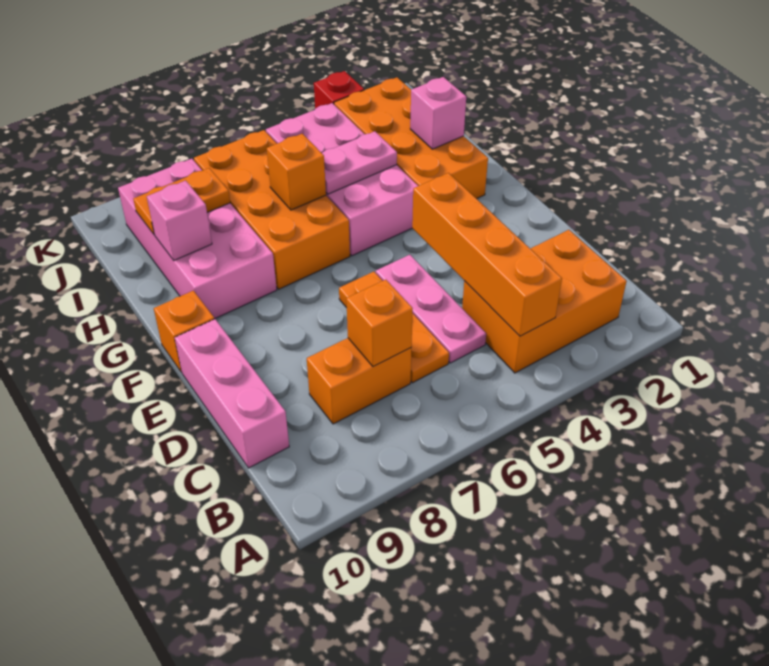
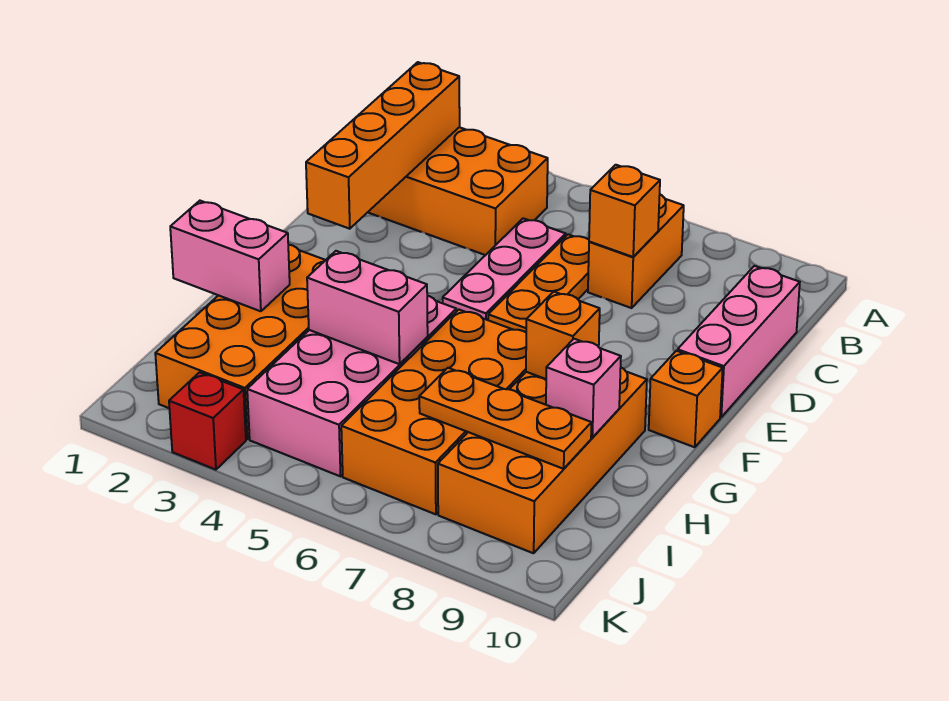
orange 1x4 brick [412,173,562,336] -> orange 1x4 brick moved to [306,62,460,229]
orange 1x2 brick [307,338,411,424] -> orange 1x2 brick turned to [588,195,684,308]
pink 2x4 brick [118,159,277,319] -> orange 2x4 brick [438,368,647,553]
pink 1x1 brick [410,77,466,149] -> pink 1x2 brick [170,201,290,311]
pink 1x2 plate [322,131,397,194] -> pink 1x2 brick [307,251,428,364]
orange 1x1 brick [267,134,326,210] -> orange 1x1 brick moved to [526,292,600,379]
orange 1x2 plate [133,168,230,235] -> orange 1x3 plate [419,368,591,469]

